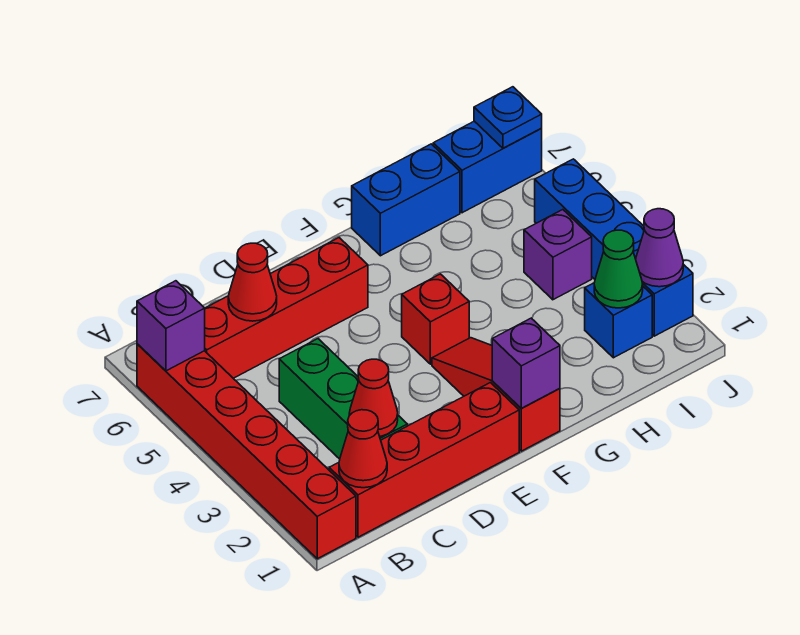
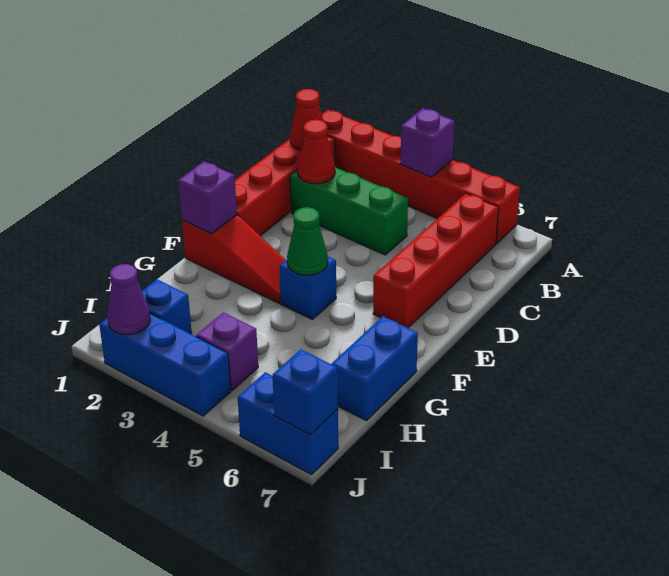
purple 1x1 brick [137,281,205,371] -> purple 1x1 brick moved to [400,108,454,177]
red 1x1 cone [228,243,277,321] -> none
red 1x1 brick [402,274,469,364] -> blue 1x1 brick [279,257,336,319]
green 1x1 cone [594,230,643,308] -> green 1x1 cone moved to [287,207,328,275]
blue 1x2 brick [433,121,542,213] -> blue 1x2 brick turned to [238,372,338,475]
blue 1x4 brick [535,159,693,336] -> blue 1x3 brick [99,313,231,416]
blue 1x1 plate [474,87,542,148] -> blue 1x1 brick [273,349,338,435]

